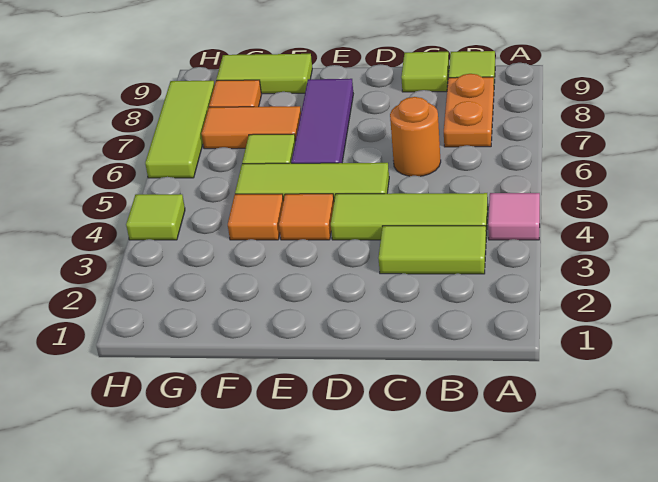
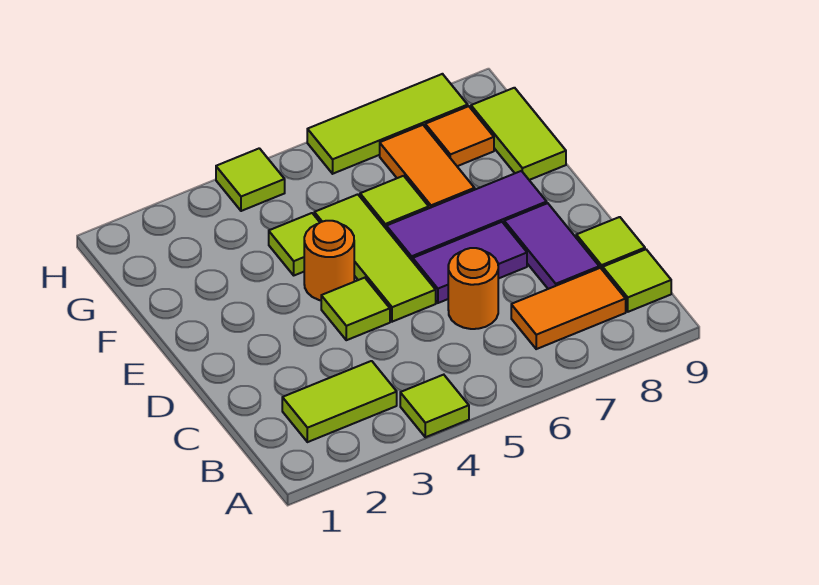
pink 1x1 tile [488,193,540,240] -> lime 1x1 tile [400,375,469,437]
lime 1x2 tile [378,226,486,274] -> lime 1x2 tile turned to [282,361,397,442]
lime 1x3 tile [331,193,488,240] -> lime 1x1 tile [321,278,390,340]
orange 1x2 plate [444,74,494,147] -> orange 1x2 tile [511,268,626,349]
none -> purple 1x2 tile [504,203,599,289]
none -> purple 1x2 tile [413,222,527,303]
orange 1x1 tile [279,194,334,240] -> orange 1x1 round brick [304,221,354,300]
orange 1x1 tile [228,194,283,240] -> lime 1x1 tile [269,213,320,275]

